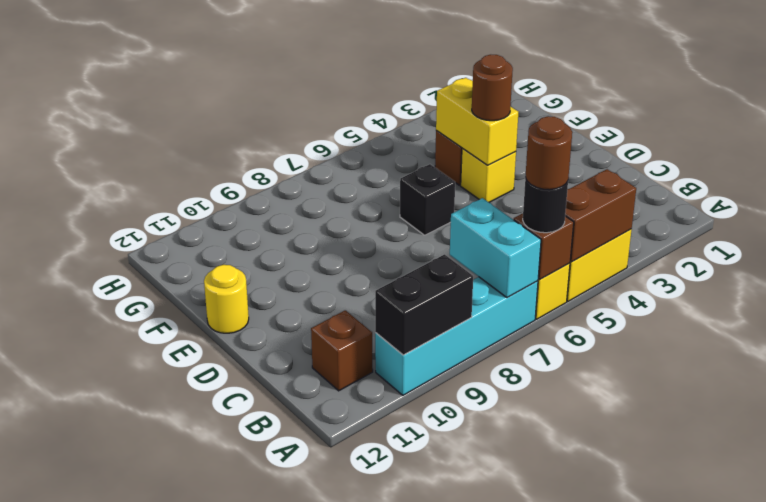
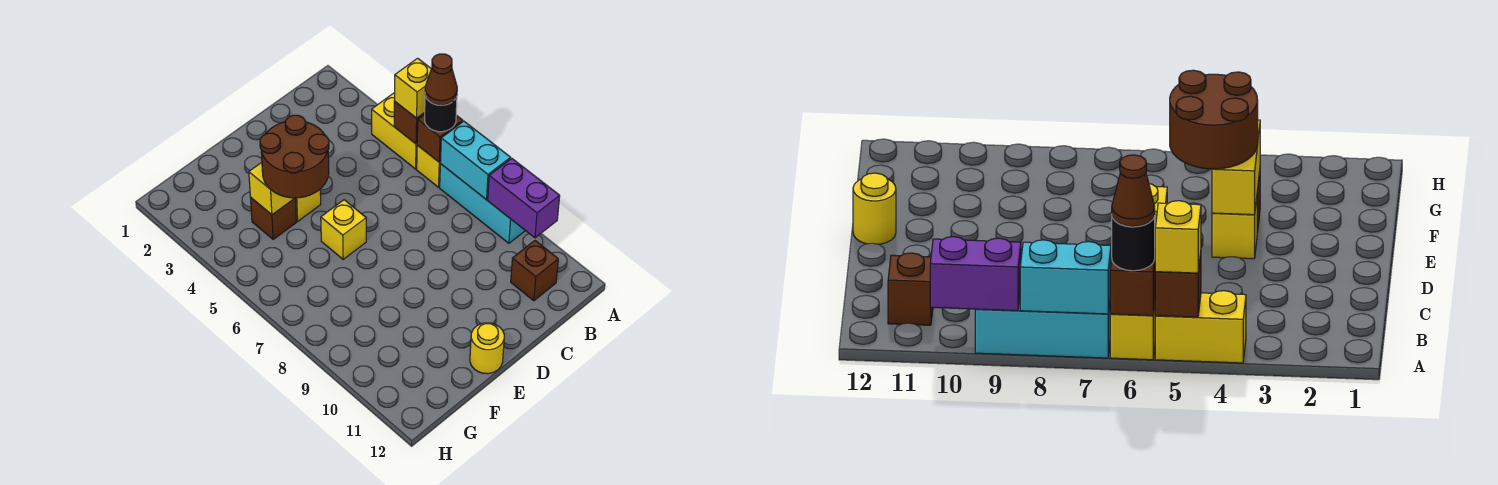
brown 1x2 brick [565,169,636,262] -> brown 1x1 brick [394,101,425,144]
none -> yellow 1x1 brick [394,58,431,118]
brown 1x1 round brick [525,116,572,190] -> brown 1x1 cone [425,54,457,105]
cyan 1x4 brick [375,277,538,395] -> cyan 1x3 brick [440,164,525,243]
cyan 1x2 brick [450,198,541,298] -> cyan 1x2 brick turned to [440,121,511,200]
black 1x2 brick [375,254,473,355] -> purple 1x2 brick [488,158,560,238]
brown 1x1 round brick [472,55,513,121] -> brown 2x2 round brick [260,115,329,198]
black 1x1 brick [400,164,455,235] -> yellow 1x1 brick [321,200,366,259]

